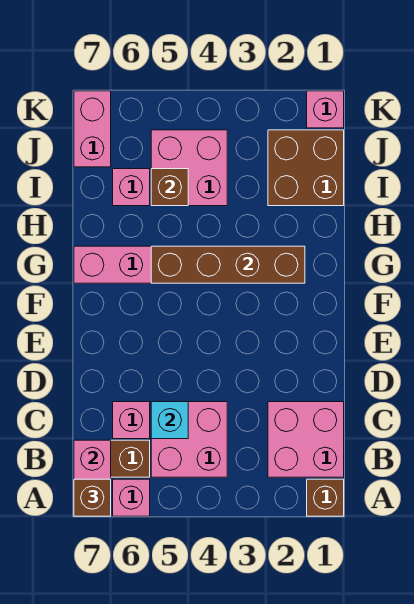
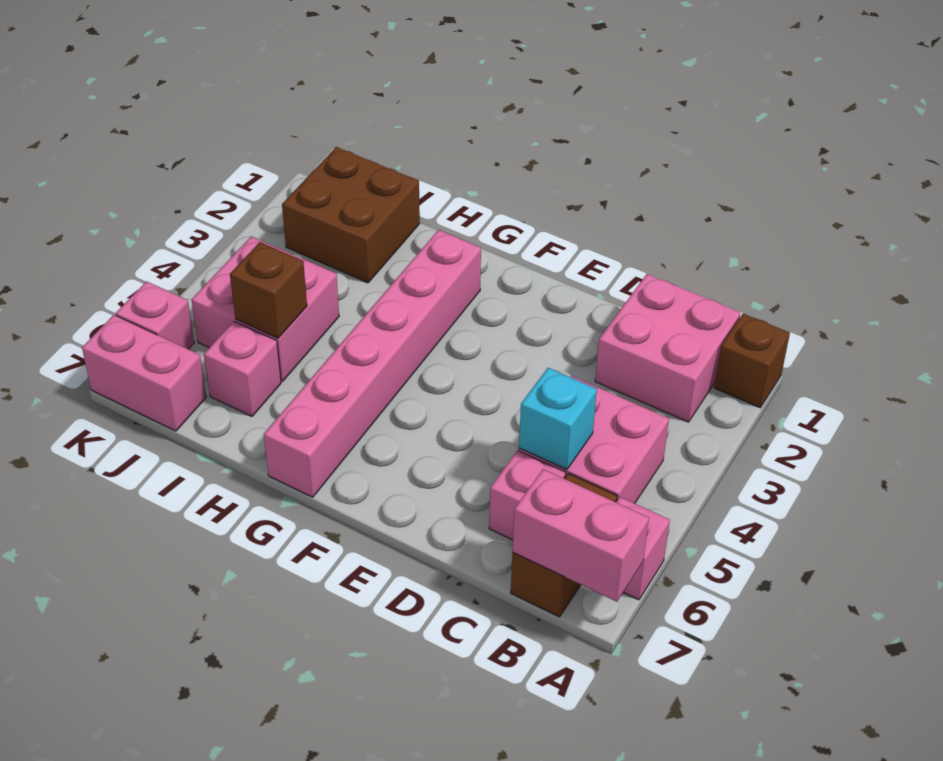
brown 1x1 brick [74,479,111,516] -> none
brown 1x4 brick [151,246,305,283] -> none
pink 1x1 brick [307,91,344,128] -> pink 1x1 brick moved to [116,281,194,349]

